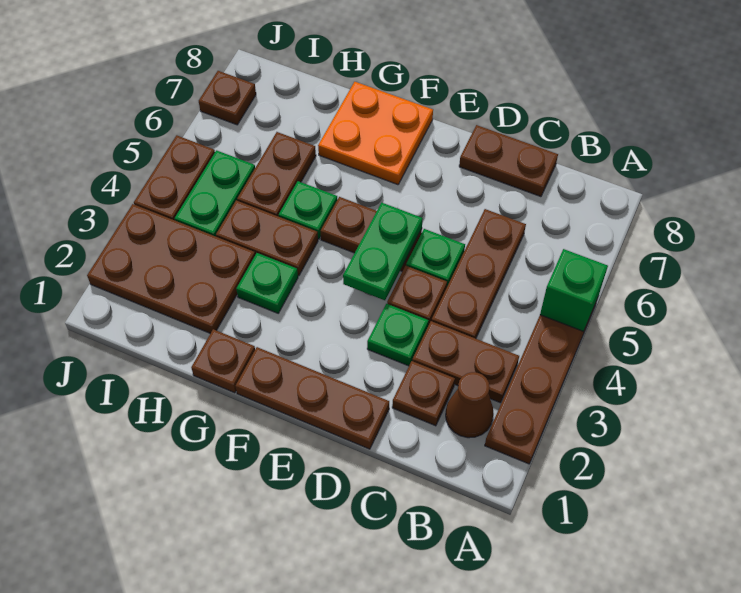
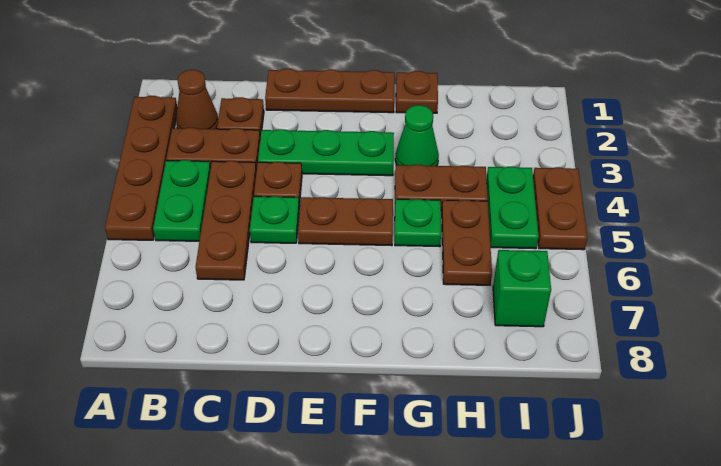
green 1x1 brick [540,249,608,332] -> green 1x1 brick moved to [493,250,551,327]
brown 1x2 plate [459,125,558,197] -> none
green 1x1 plate [367,304,429,366] -> green 1x3 plate [258,129,394,176]
green 1x2 plate [343,203,423,300] -> green 1x2 plate moved to [153,160,211,241]
orange 2x2 plate [318,82,433,185] -> none
green 1x1 plate [236,253,298,313] -> green 1x1 cone [395,105,439,166]
brown 2x3 plate [87,204,255,333] -> none
brown 1x1 plate [199,71,256,125] -> none

